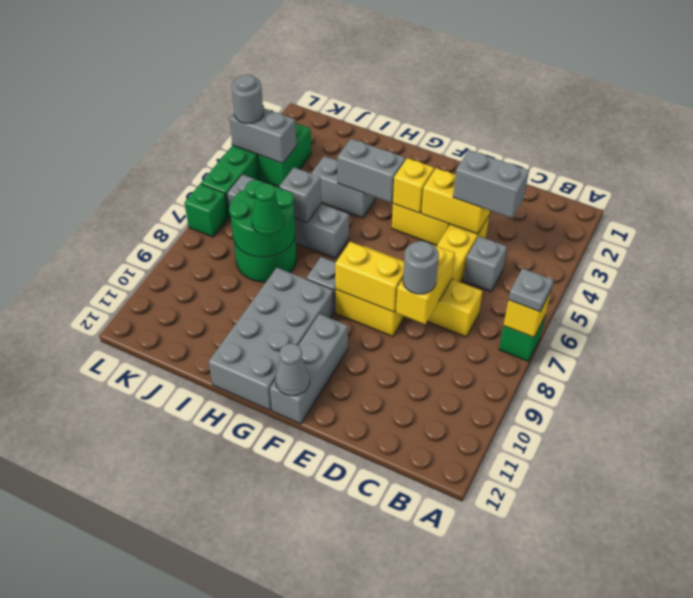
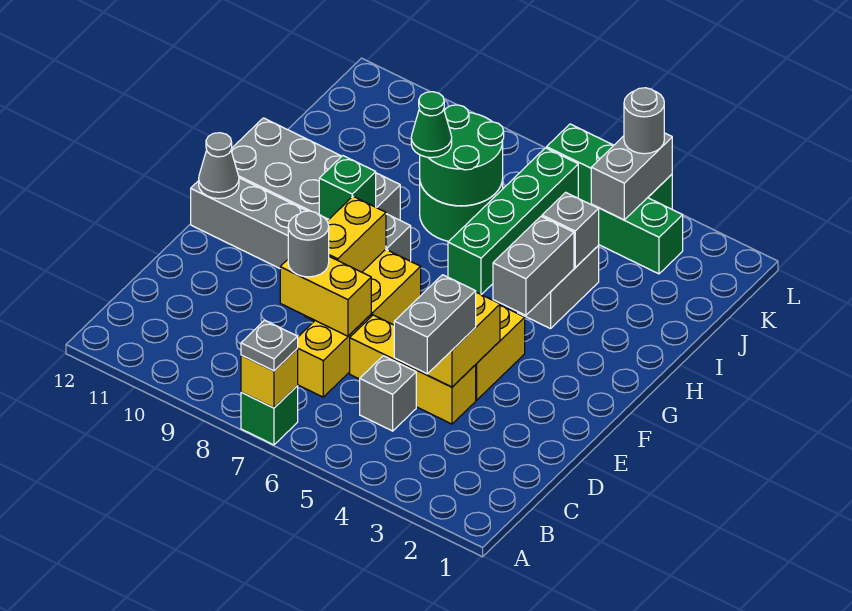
yellow 1x1 brick [393,158,434,213] -> none
grey 1x4 brick [227,174,349,258] -> green 1x4 brick [448,148,578,295]
grey 1x1 brick [279,167,321,223] -> grey 1x1 brick moved to [542,192,599,268]
green 1x1 brick [185,184,228,237] -> green 1x1 brick moved to [319,156,376,219]

